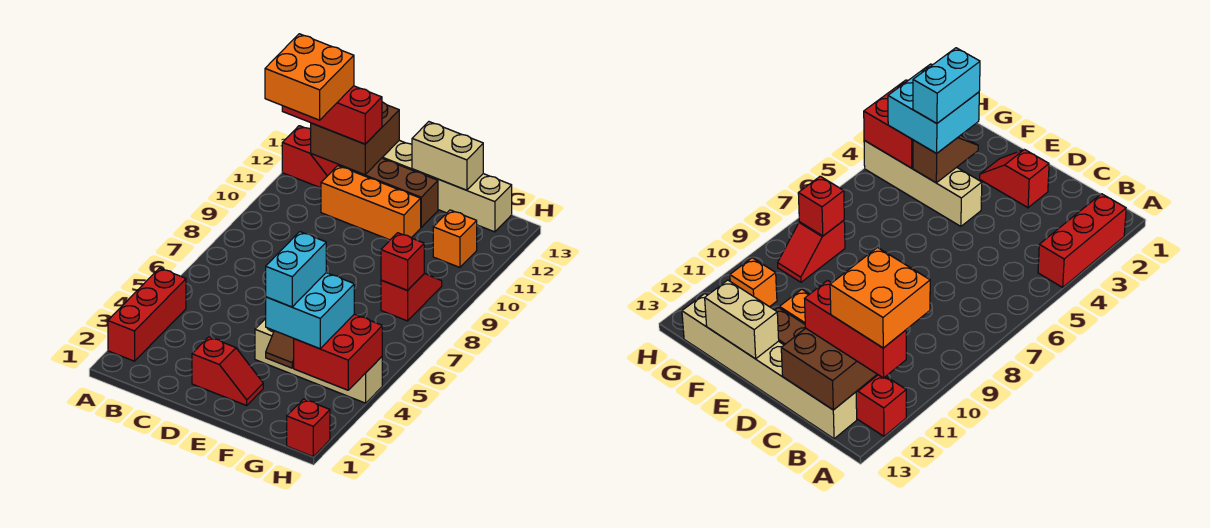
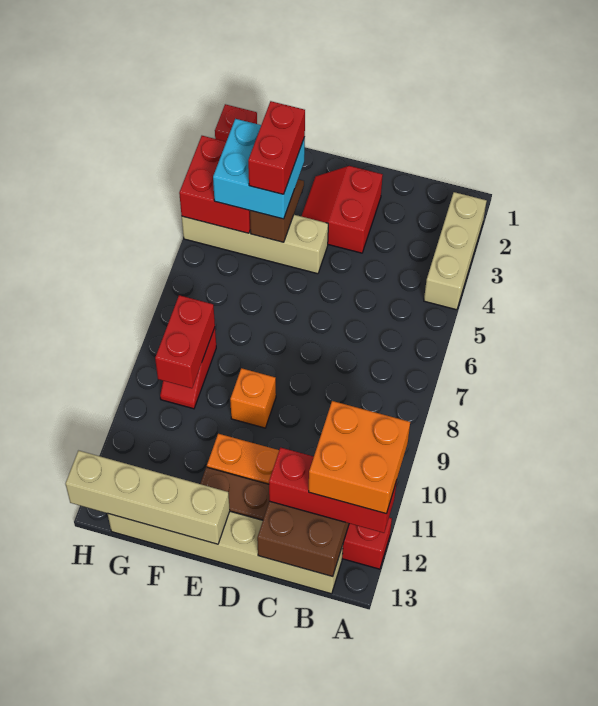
red 1x3 brick [108,268,186,361] -> tan 1x3 brick [424,192,487,310]
red 1x2 slope [192,337,263,405] -> red 2x2 slope [301,166,383,253]
tan 1x2 brick [412,122,483,190] -> tan 1x4 brick [66,451,230,544]
cyan 1x2 brick [266,232,326,307] -> red 1x2 brick [248,101,305,194]
red 1x1 brick [381,233,424,290] -> red 1x2 brick [155,295,215,388]
orange 1x1 brick [433,210,477,267] -> orange 1x1 brick moved to [230,368,276,428]

